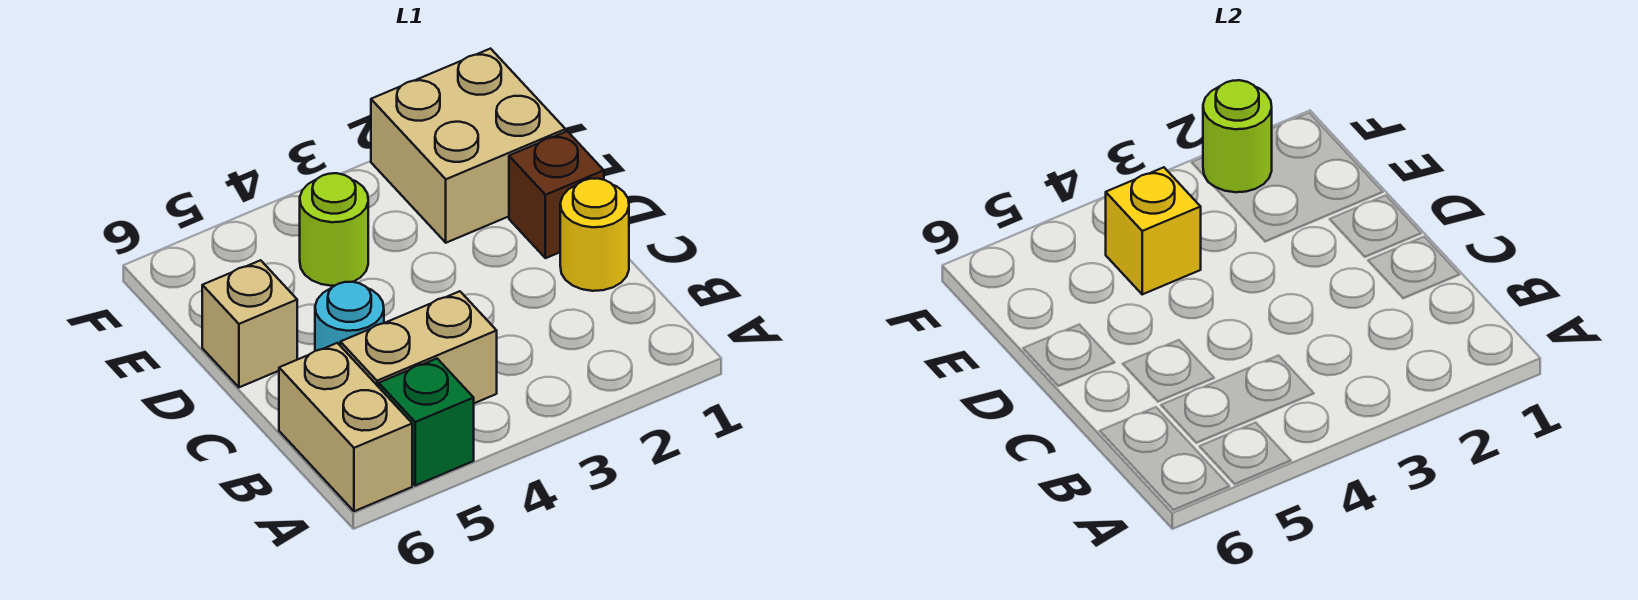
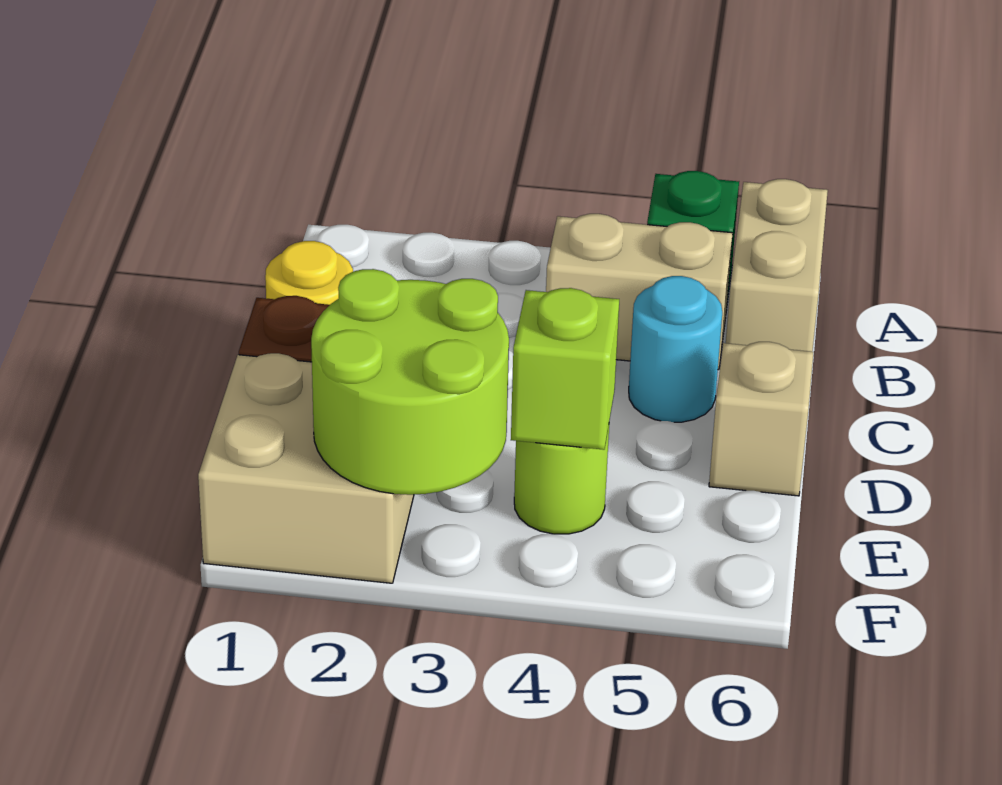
yellow 1x1 brick [1106,167,1201,294] -> lime 1x1 brick [511,288,619,450]
lime 1x1 round brick [1203,80,1272,192] -> lime 2x2 round brick [311,269,509,495]

